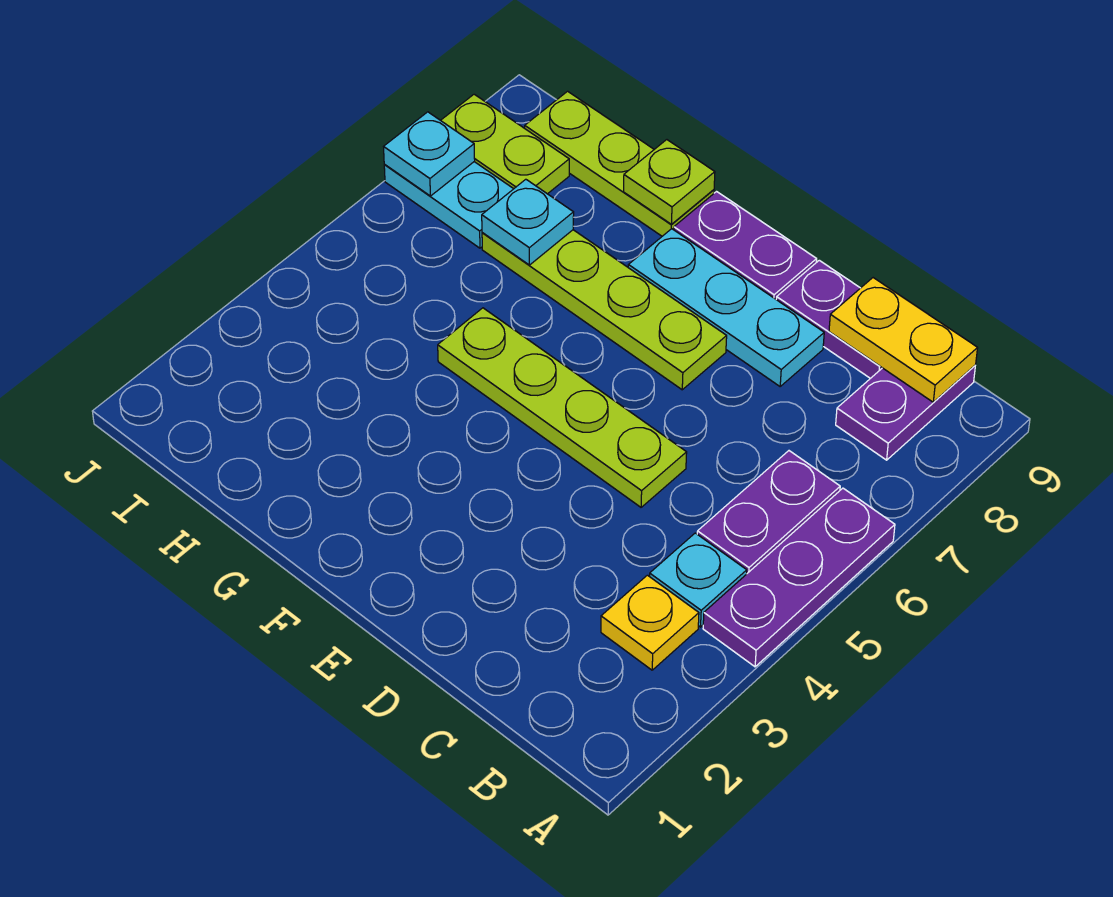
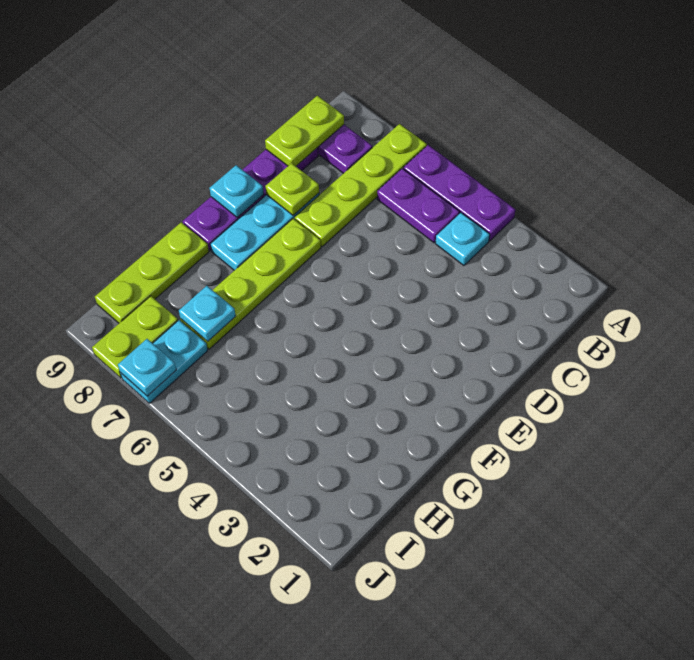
yellow 1x1 plate [601,575,699,670] -> none
yellow 1x2 plate [829,278,978,402] -> lime 1x2 plate [265,96,344,166]
lime 1x4 plate [438,308,687,507] -> lime 1x4 plate moved to [295,124,427,246]
none -> cyan 1x1 plate [210,165,264,217]
lime 1x1 plate [624,140,715,224] -> lime 1x1 plate moved to [265,163,319,215]

